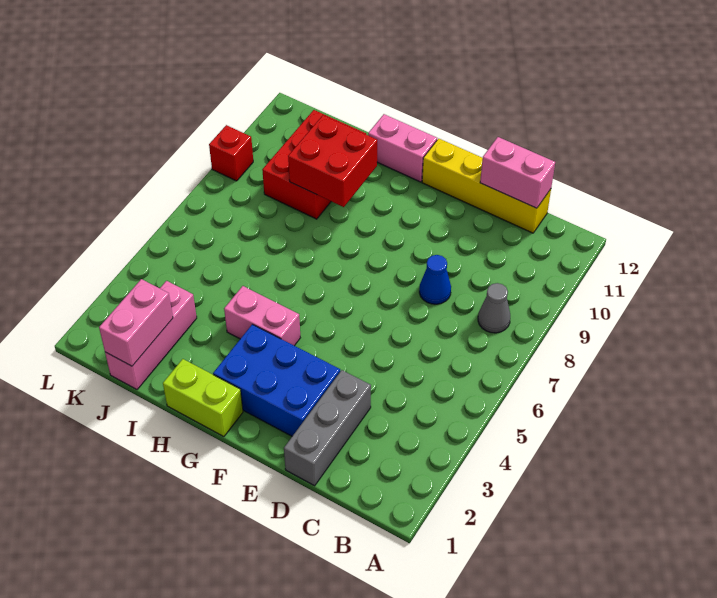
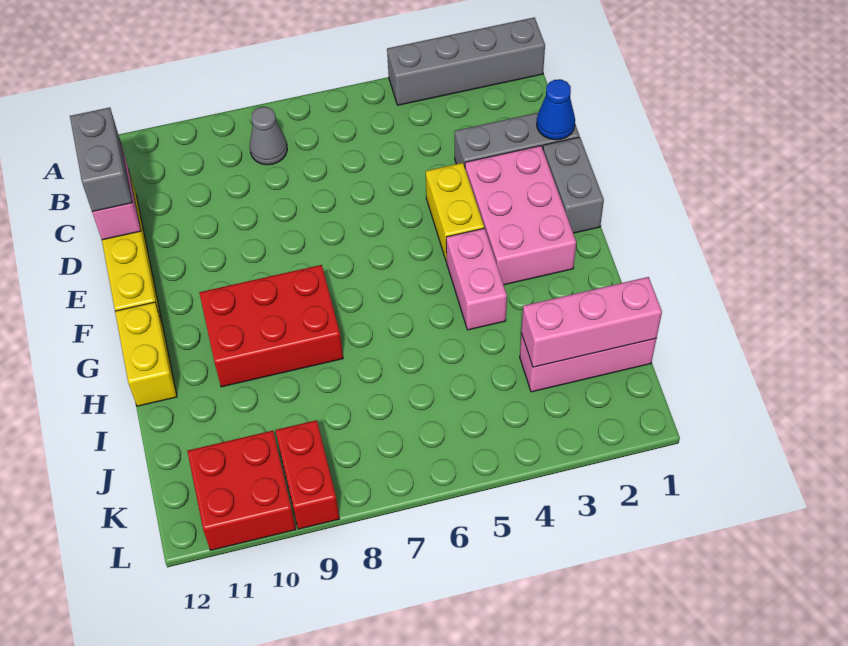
none -> grey 1x4 brick [387,17,545,105]
none -> grey 1x2 brick [70,107,132,212]
blue 1x1 cone [419,255,451,304] -> blue 1x1 cone moved to [537,79,575,140]
none -> grey 1x2 brick [543,137,604,233]
blue 2x3 brick [213,324,340,436] -> pink 2x3 brick [465,146,576,285]
none -> yellow 1x2 brick [426,163,484,262]
lime 1x2 brick [163,359,243,437] -> none
pink 1x2 brick [368,114,437,182] -> yellow 1x2 brick [115,302,177,406]
red 2x2 brick [288,115,377,207] -> red 2x2 brick moved to [187,431,296,550]
red 2x3 brick [262,110,366,219] -> red 2x3 brick moved to [199,265,343,387]
pink 1x2 brick [99,279,173,366] -> pink 1x3 brick [521,277,662,367]
red 1x1 brick [209,125,253,181] -> red 1x2 brick [275,420,339,529]

